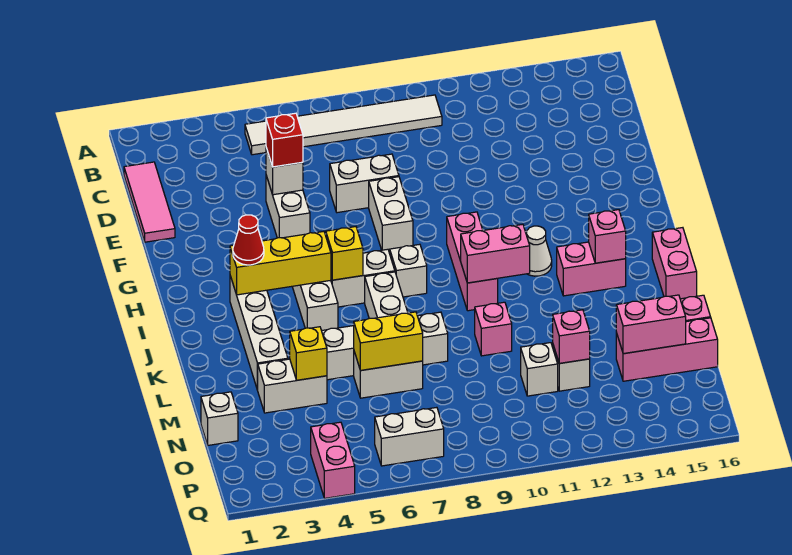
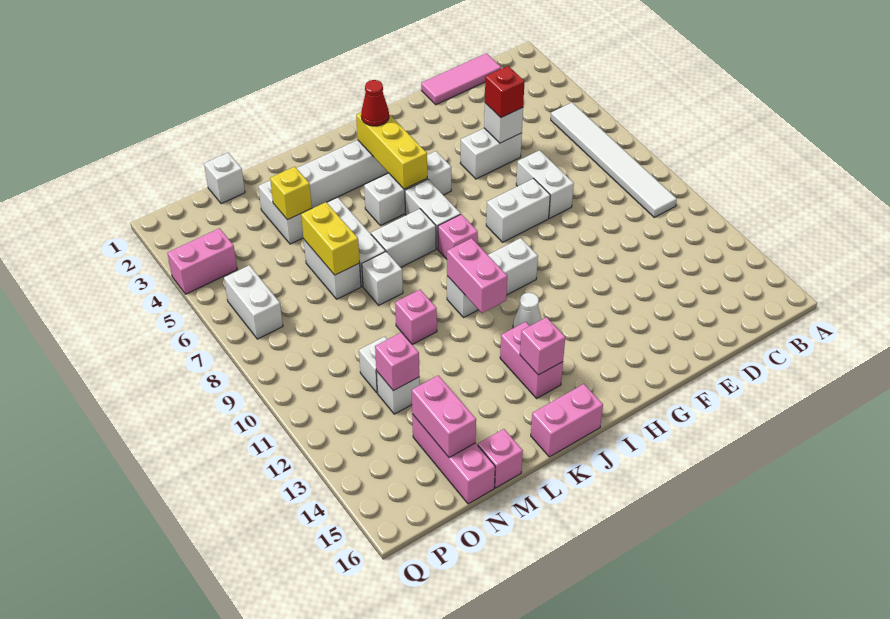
pink 1x3 brick [447,212,498,311] -> white 1x3 brick [447,238,538,317]
yellow 1x1 brick [326,227,363,280] -> none
white 1x1 brick [390,244,427,297] -> pink 1x1 brick [438,214,478,259]

